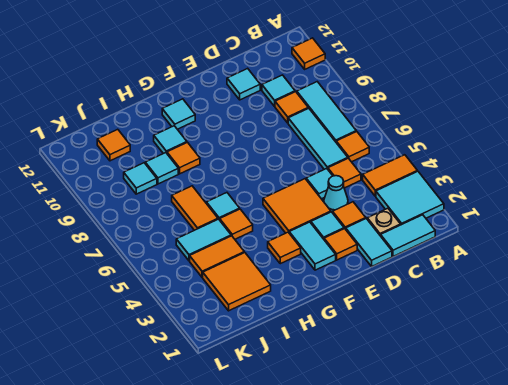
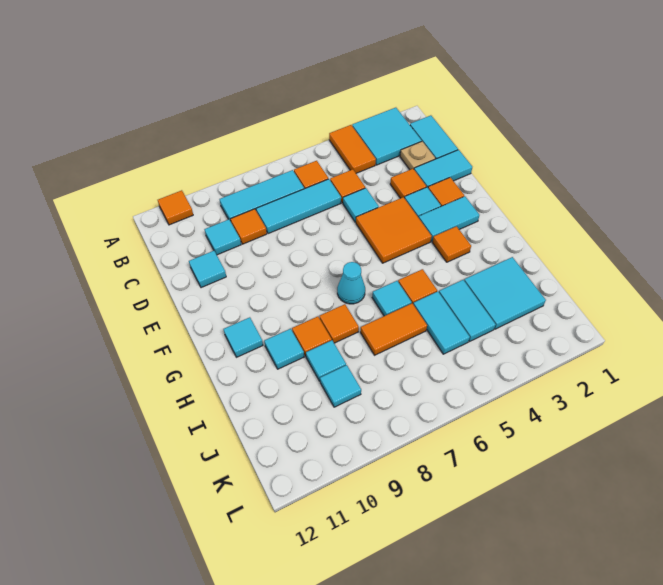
cyan 1x1 cone [324,176,348,213] -> cyan 1x1 cone moved to [337,262,365,304]
orange 2x2 tile [203,252,271,311] -> cyan 2x2 tile [464,257,546,329]
orange 1x2 tile [190,236,244,278] -> cyan 1x2 tile [439,280,496,342]
orange 1x1 tile [97,129,130,161] -> orange 1x1 tile moved to [320,304,359,343]

